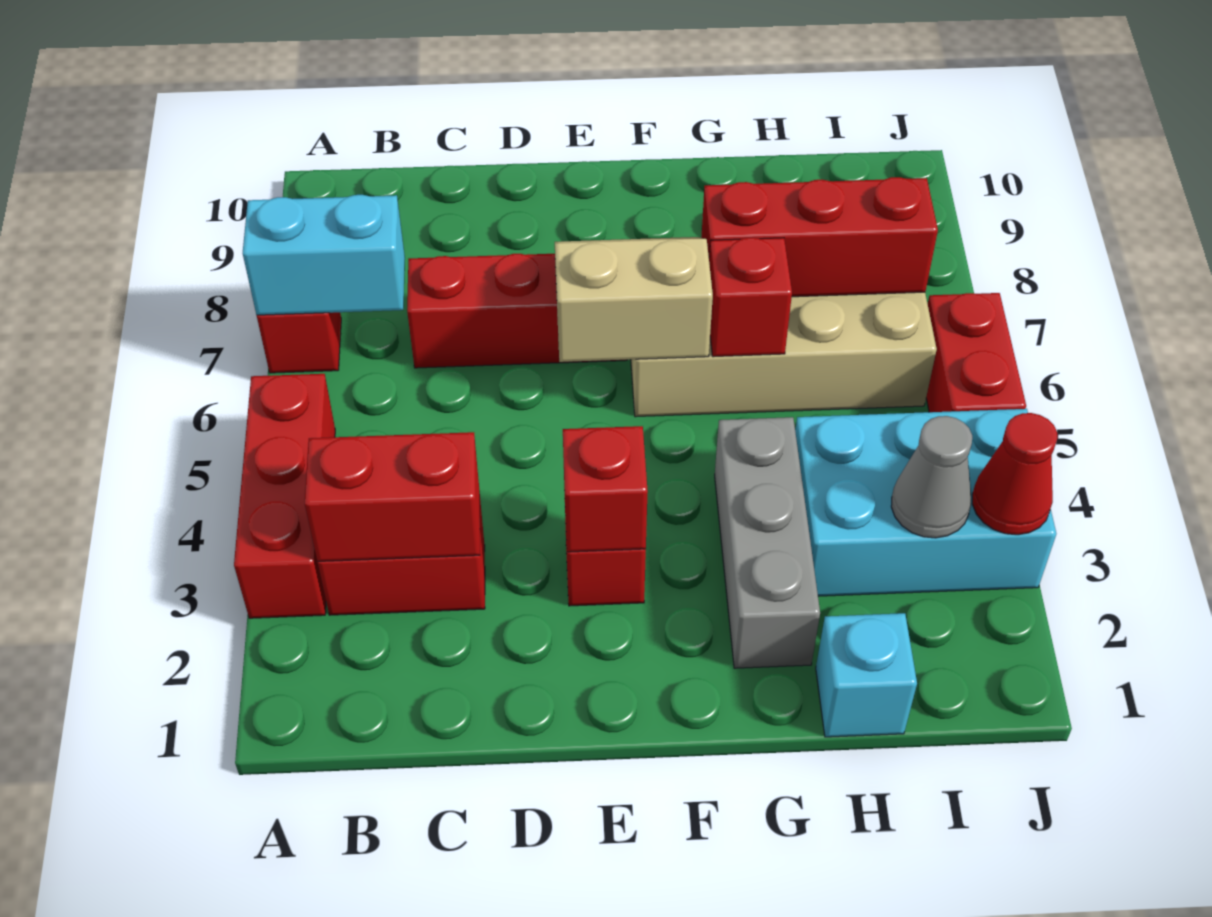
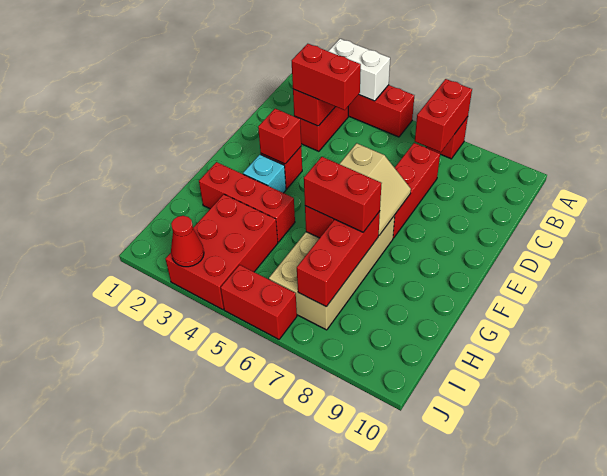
none -> white 1x2 brick [329,39,390,101]
cyan 1x2 brick [243,195,405,315] -> red 1x2 brick [415,79,472,152]
none -> red 1x2 brick [292,44,361,110]
grey 1x3 brick [715,417,820,668] -> red 1x3 brick [199,162,295,242]
none -> red 1x2 brick [304,157,382,232]
cyan 1x1 brick [816,613,917,737] -> cyan 1x1 brick moved to [243,154,286,193]
cyan 2x3 brick [795,409,1056,596] -> red 2x3 brick [166,194,278,310]
grey 1x1 cone [891,416,972,538] -> none

